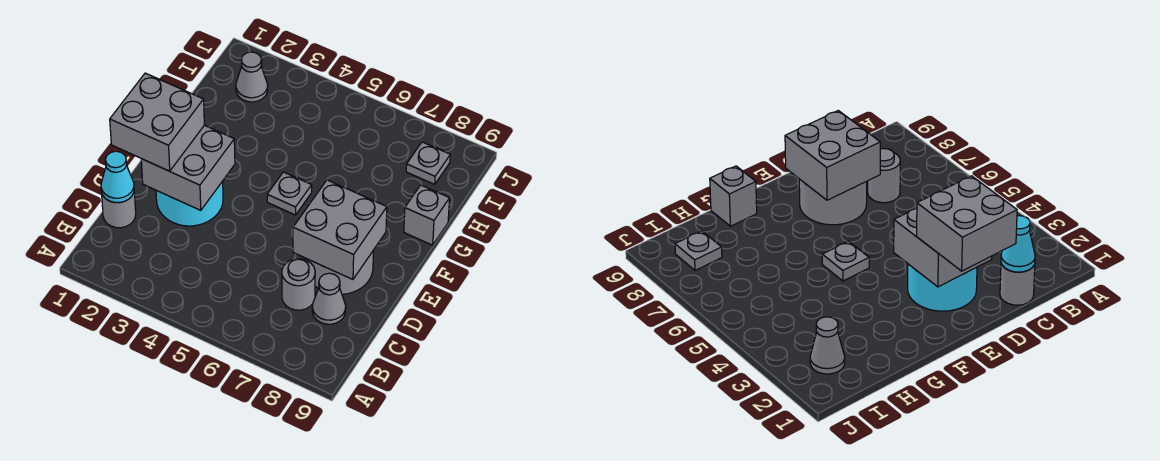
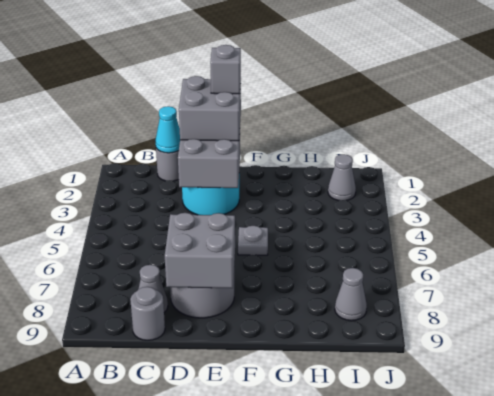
grey 1x1 round brick [282,259,315,310] -> grey 1x1 round brick moved to [130,287,165,340]
grey 1x1 brick [404,185,450,245] -> grey 1x1 brick moved to [210,45,241,94]
grey 1x1 plate [406,142,450,184] -> grey 1x1 cone [335,268,367,321]

